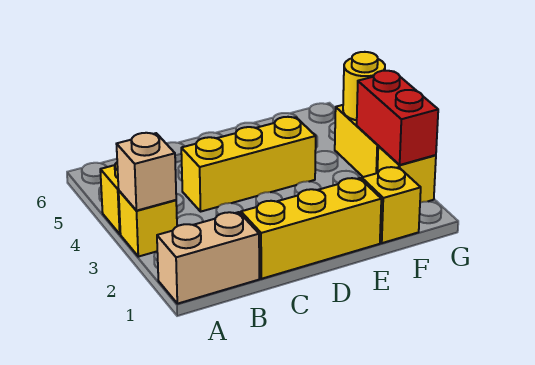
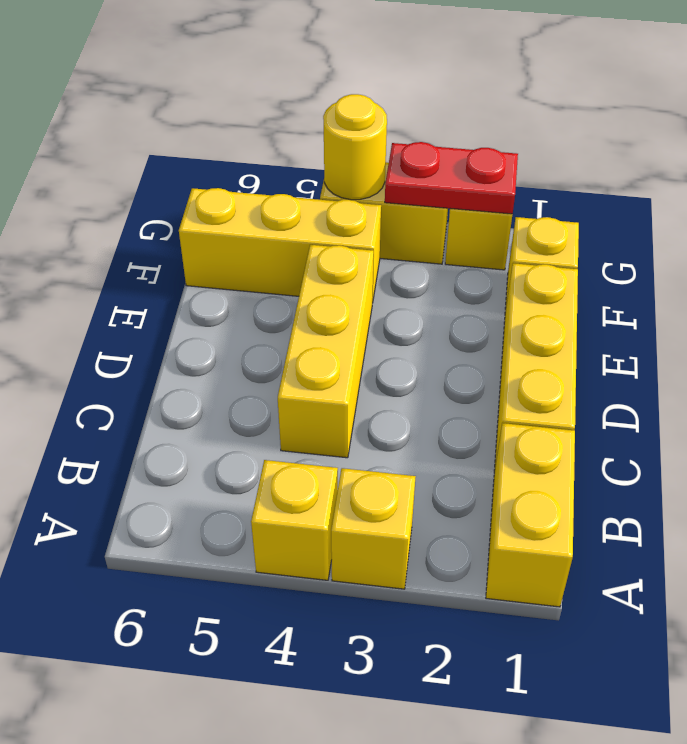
tan 1x2 brick [157,212,259,304] -> yellow 1x2 brick [486,423,575,607]
tan 1x1 brick [117,133,176,211] -> none
none -> yellow 1x3 brick [179,188,381,303]
red 1x2 brick [357,71,438,165] -> red 1x2 plate [385,142,518,214]

